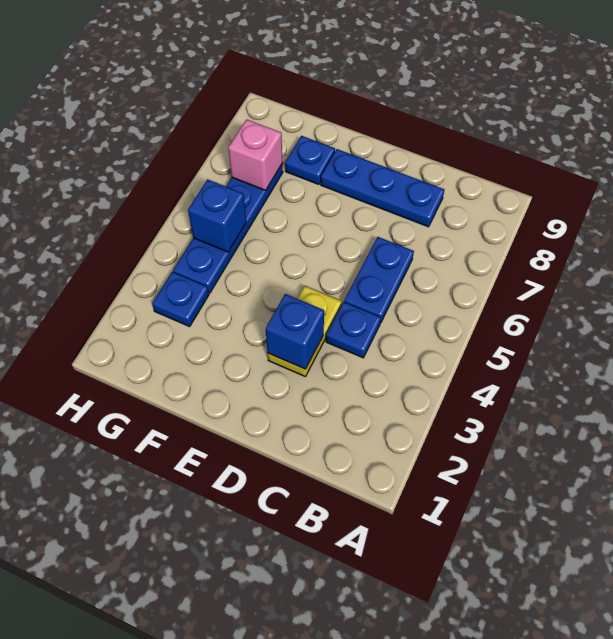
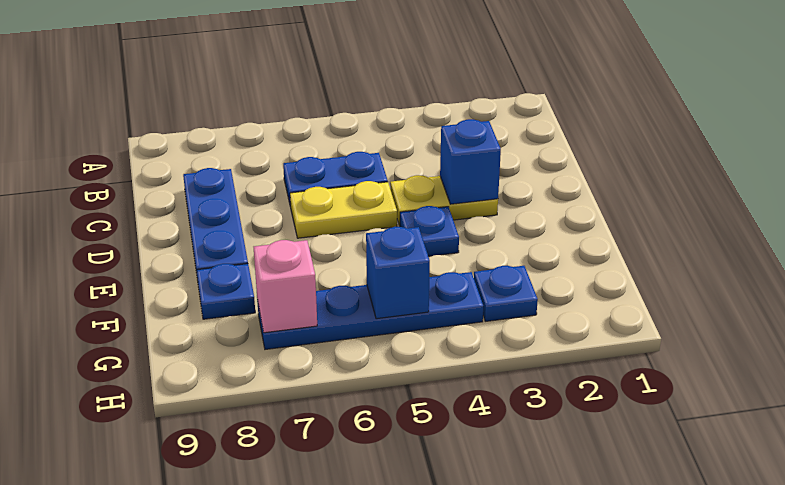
blue 1x1 plate [326,302,381,358] -> blue 1x1 plate moved to [400,206,459,256]
none -> yellow 1x2 plate [290,181,397,238]

